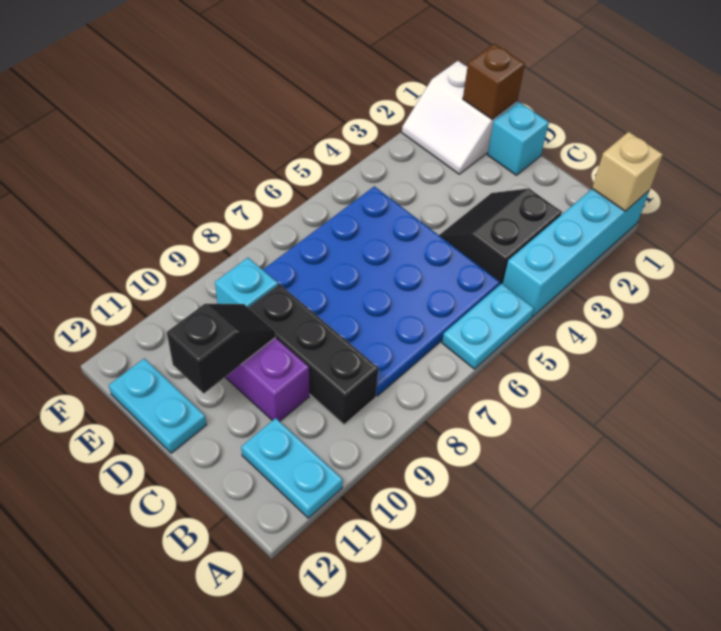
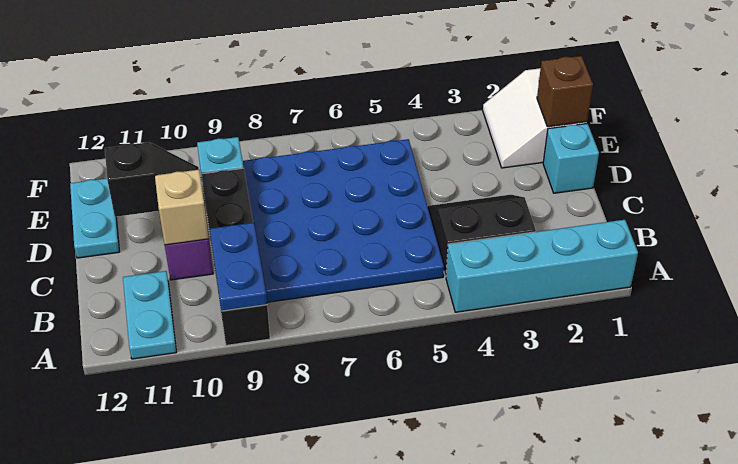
tan 1x1 brick [592,132,663,211] -> tan 1x1 brick moved to [155,170,209,245]
cyan 1x2 plate [442,283,534,369] -> none
none -> blue 1x2 plate [210,223,267,311]
black 1x3 brick [249,284,378,425] -> black 1x4 brick [202,168,270,345]

